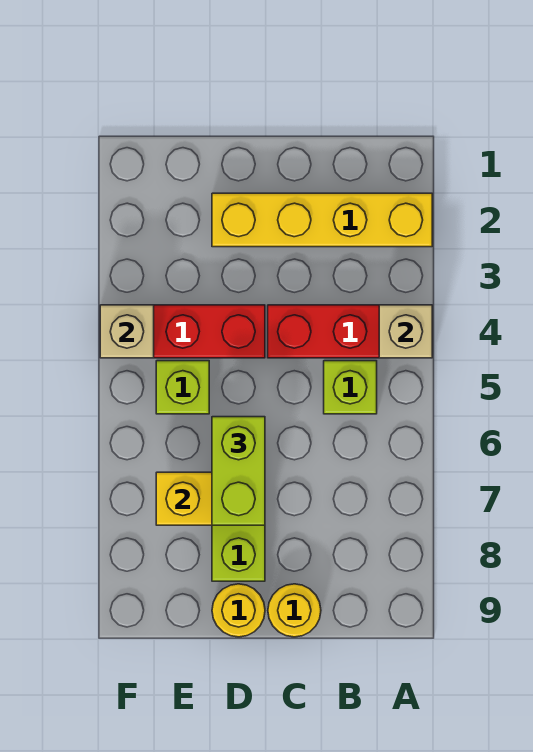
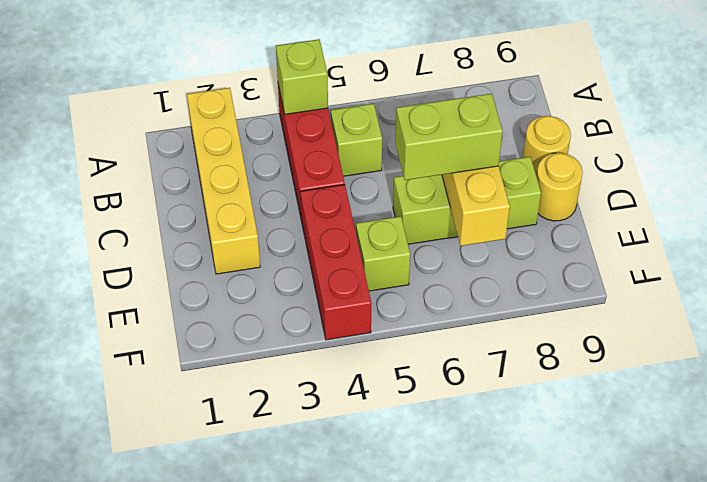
tan 1x1 brick [379,305,432,358] -> lime 1x1 brick [276,39,328,114]
tan 1x1 brick [100,305,154,358] -> none

